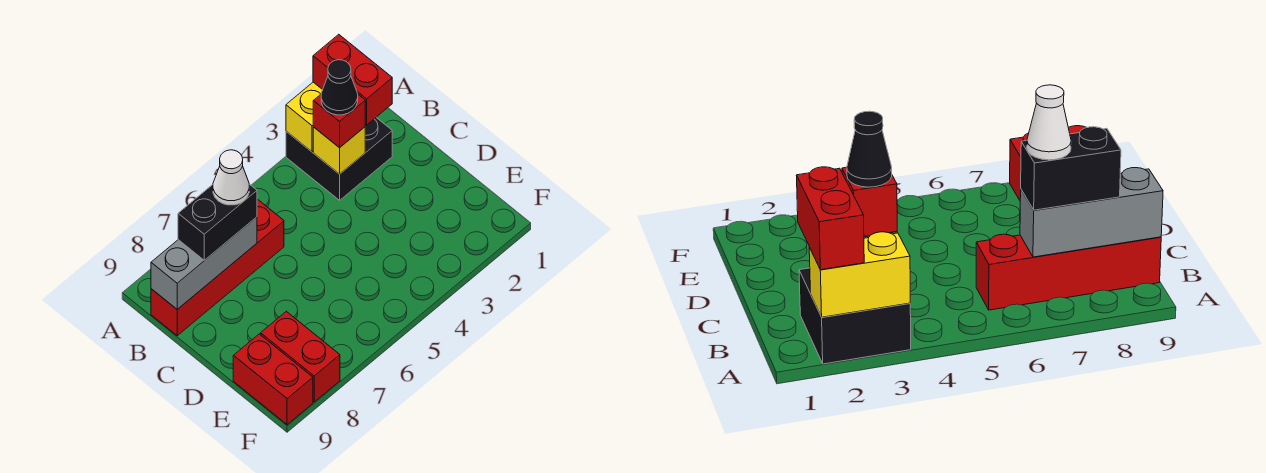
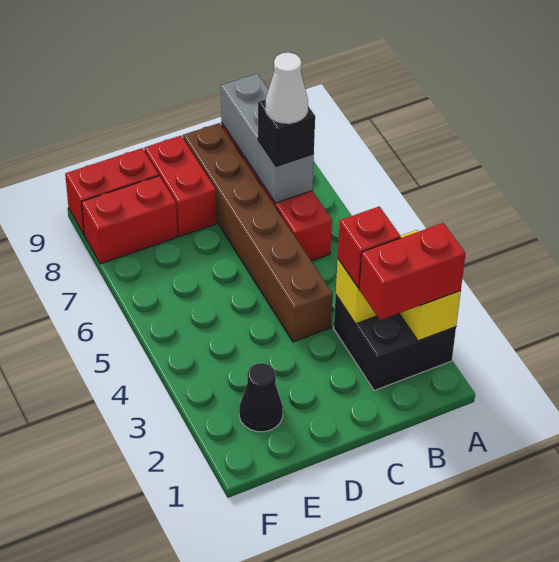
black 1x1 cone [321,60,358,115] -> black 1x1 cone moved to [239,363,283,432]
black 1x2 brick [178,184,257,260] -> black 1x1 brick [258,99,315,167]
none -> brown 1x6 brick [183,123,333,342]
none -> red 1x2 brick [144,136,216,237]

